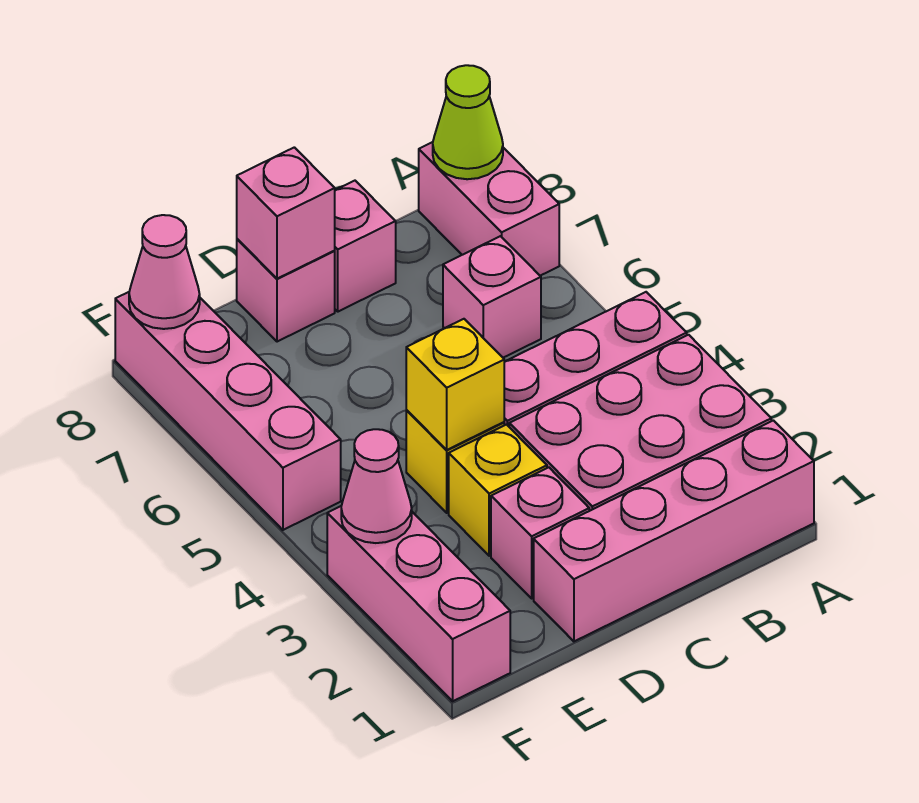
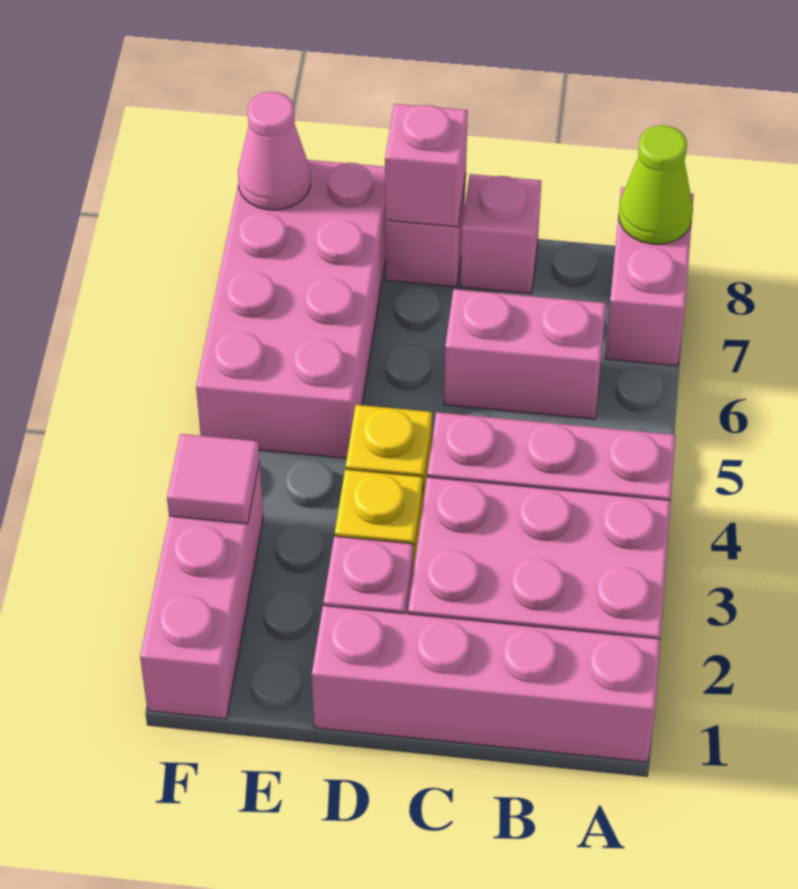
pink 1x1 brick [443,236,541,358] -> pink 1x2 brick [444,289,606,419]
yellow 1x1 brick [406,319,504,450] -> none
pink 1x1 cone [341,429,412,543] -> pink 1x1 tile [167,434,259,524]
pink 1x4 brick [115,292,341,530] -> pink 2x4 brick [196,160,386,458]

